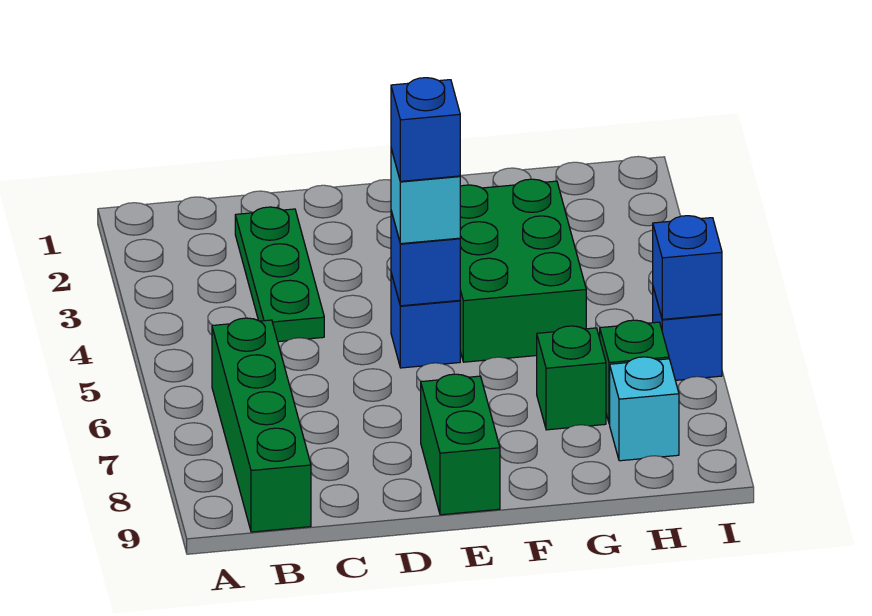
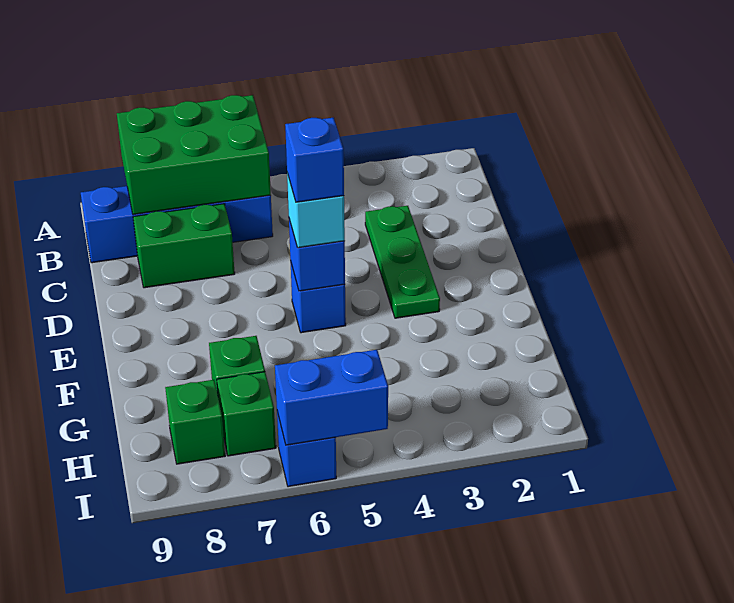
green 1x4 brick [212,318,311,532] -> blue 1x4 brick [81,186,273,263]
green 1x3 plate [235,207,324,342] -> green 1x3 plate turned to [365,206,440,318]
green 1x2 brick [421,374,500,515] -> green 1x2 brick moved to [133,204,235,288]
green 2x3 brick [460,179,586,362] -> green 2x3 brick moved to [117,95,271,215]
cyan 1x1 brick [610,357,679,461] -> green 1x1 brick [165,380,225,464]
blue 1x1 brick [653,216,722,319] -> blue 1x2 brick [275,350,388,445]

